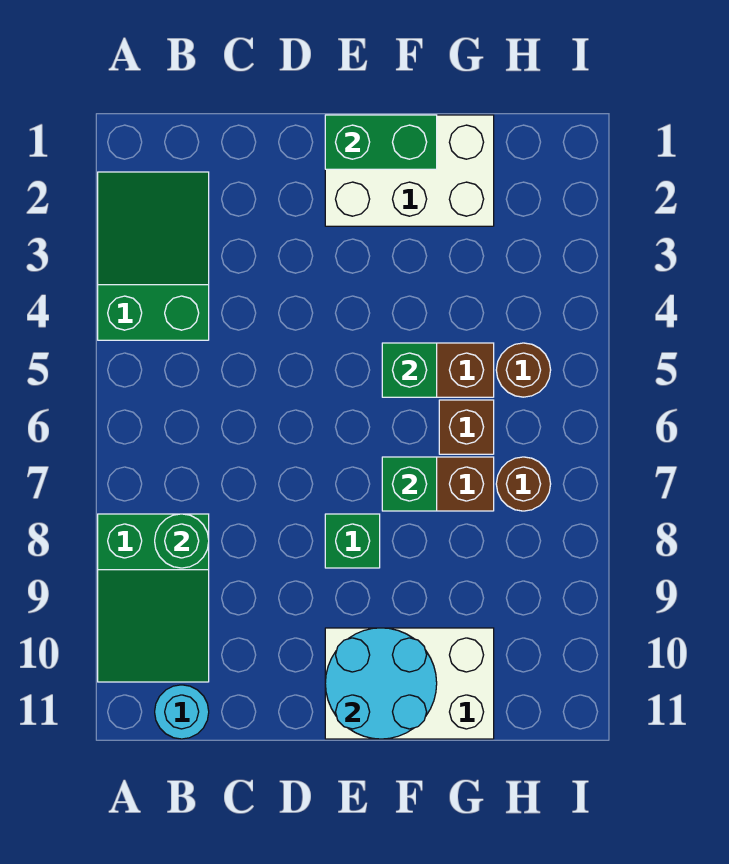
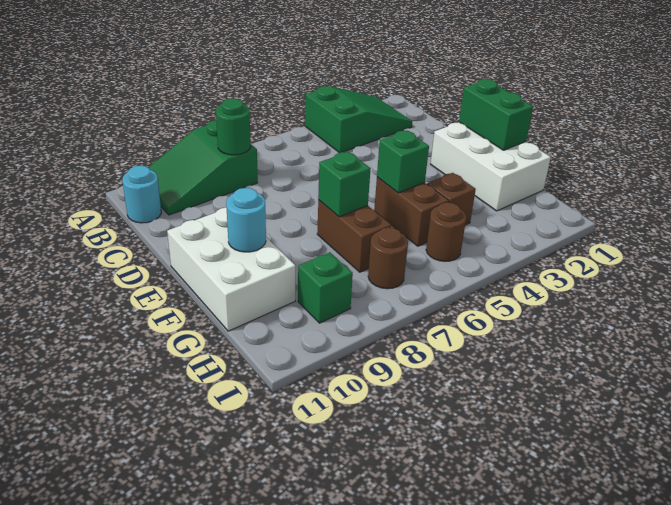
green 1x1 brick [325,514,380,568] -> green 1x1 brick moved to [298,252,353,323]
cyan 2x2 round brick [325,628,437,739] -> cyan 1x1 round brick [226,188,266,252]
brown 1x1 brick [439,400,494,454] -> brown 1x1 brick moved to [427,173,476,225]

